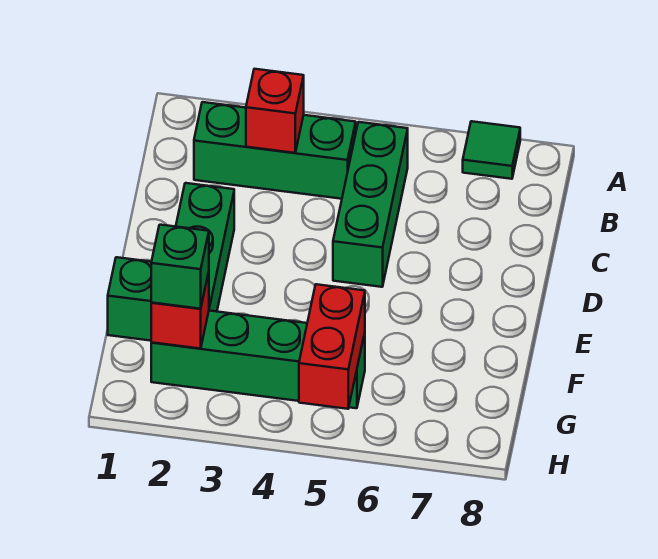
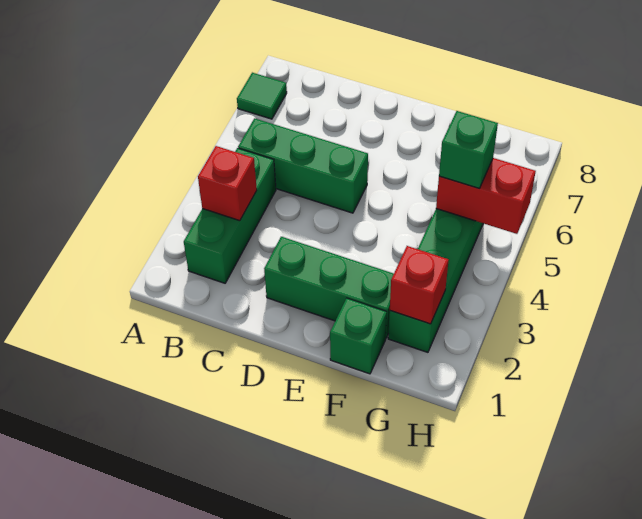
green 1x1 brick [151,225,209,309] -> green 1x1 brick moved to [439,111,498,188]

